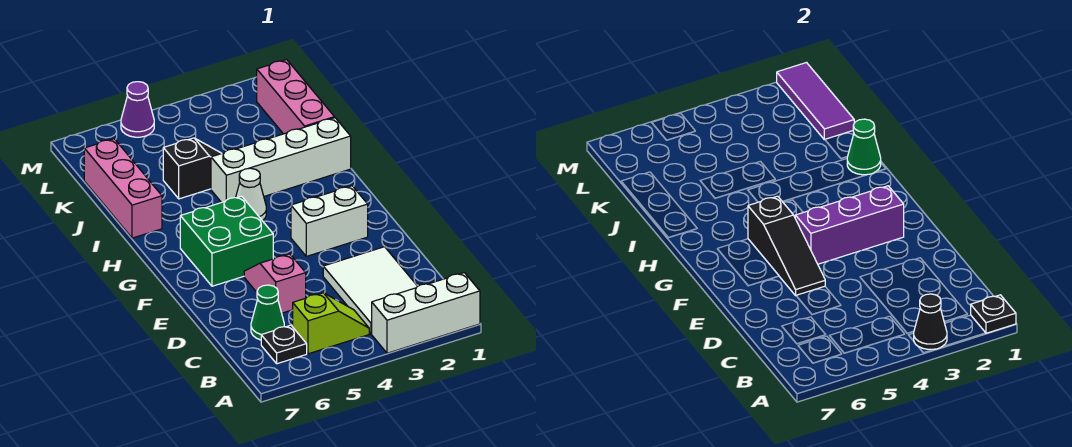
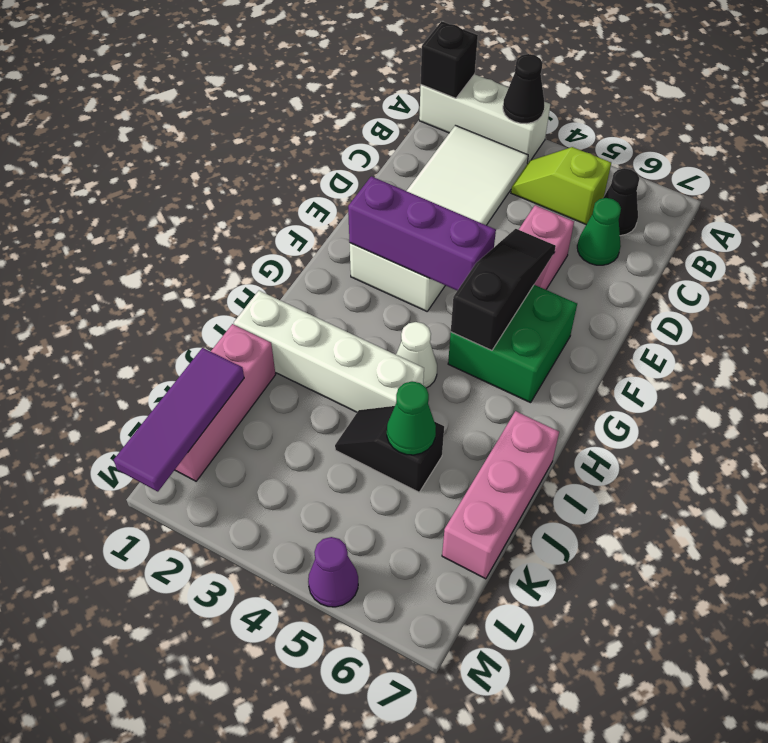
black 1x1 plate [971,295,1016,333] -> black 1x1 brick [421,21,478,98]
black 1x1 plate [261,325,307,364] -> black 1x1 cone [603,168,639,236]
green 1x1 cone [847,119,881,175] -> green 1x1 cone moved to [387,381,436,455]

